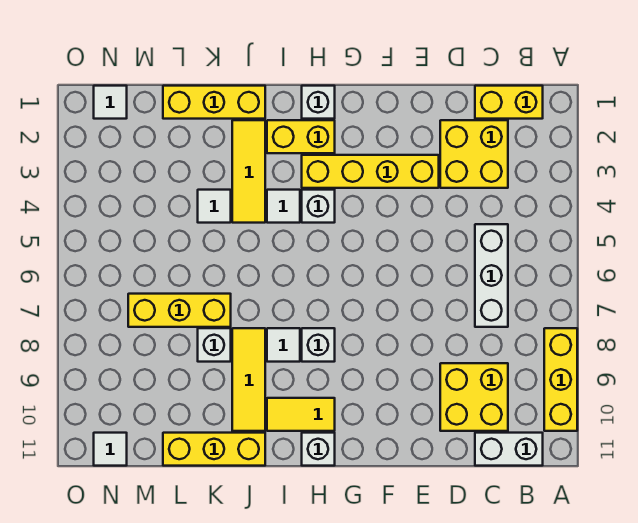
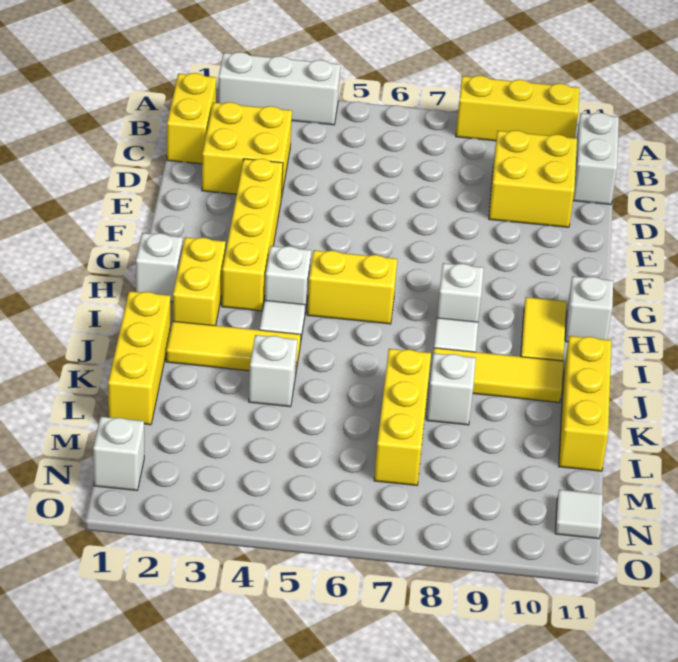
white 1x3 brick [475,224,508,327] -> white 1x3 brick moved to [218,52,340,125]
none -> yellow 1x2 brick [307,250,397,324]
white 1x1 tile [198,190,231,223] -> white 1x1 brick [249,335,297,407]
white 1x1 tile [94,86,127,119] -> white 1x1 brick [93,417,144,490]

